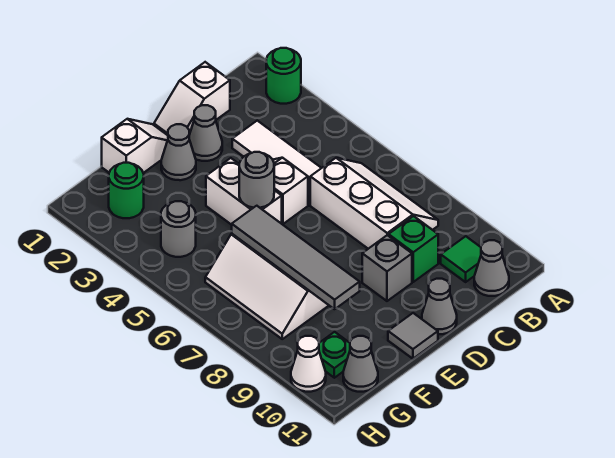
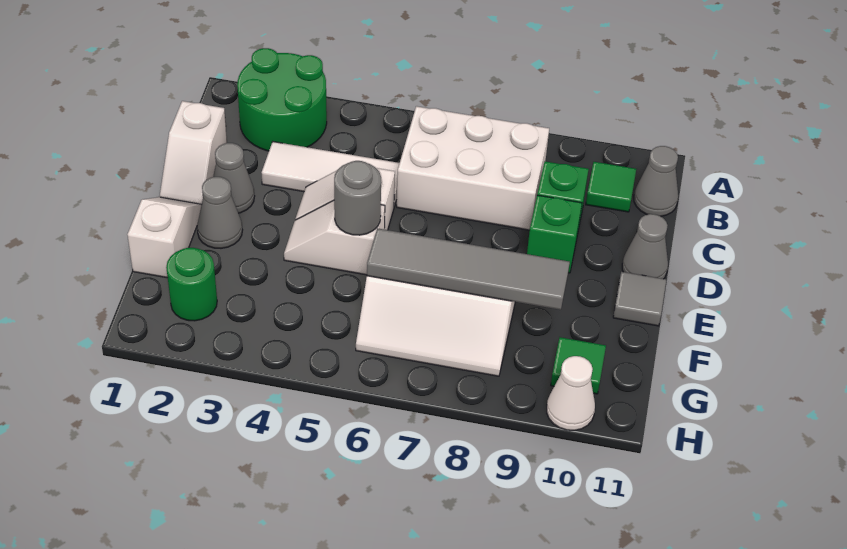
green 1x1 round brick [266,48,301,104] -> green 2x2 round brick [237,48,327,151]
white 2x3 slope [310,158,438,249] -> white 2x3 brick [397,106,549,230]
grey 1x1 brick [362,235,412,301] -> green 1x1 brick [527,195,582,273]
white 1x2 brick [206,158,282,225] -> white 1x2 slope [284,201,385,275]
grey 1x1 round brick [161,201,196,257] -> none
green 1x1 plate [319,332,350,378] -> green 1x1 tile [551,337,606,394]
grey 1x1 cone [343,336,378,392] -> none

